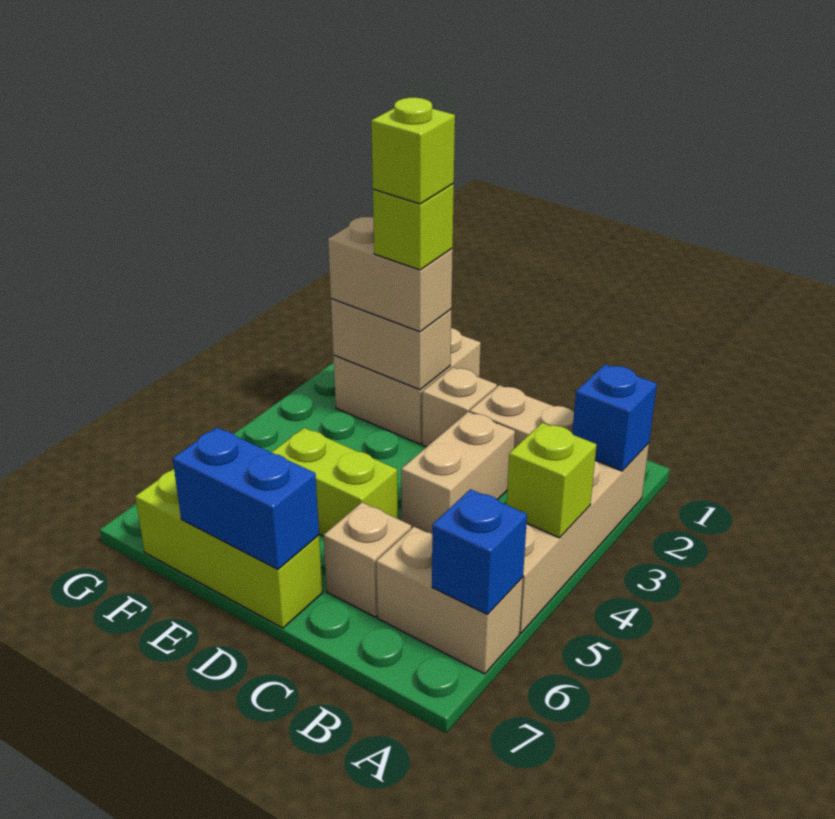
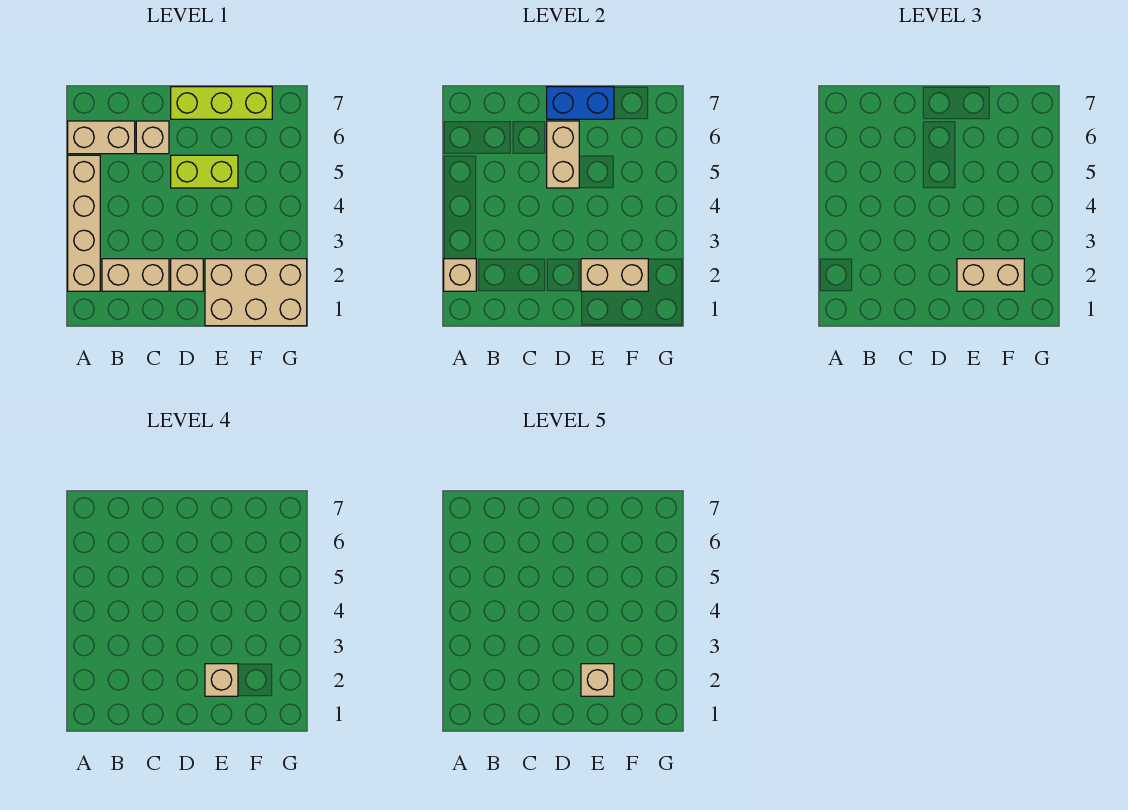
blue 1x1 brick [572,365,657,471] -> tan 1x1 brick [444,259,476,291]
lime 1x1 brick [506,423,597,538] -> none
blue 1x1 brick [432,489,527,614] -> none
tan 1x2 brick [401,412,515,534] -> tan 1x2 brick moved to [547,121,579,188]
tan 2x2 brick [333,328,481,444] -> tan 2x3 brick [205,259,307,326]
lime 1x1 brick [373,184,454,270] -> tan 1x1 brick [205,664,238,696]
lime 1x1 brick [371,98,455,204] -> tan 1x1 brick [581,664,614,696]

